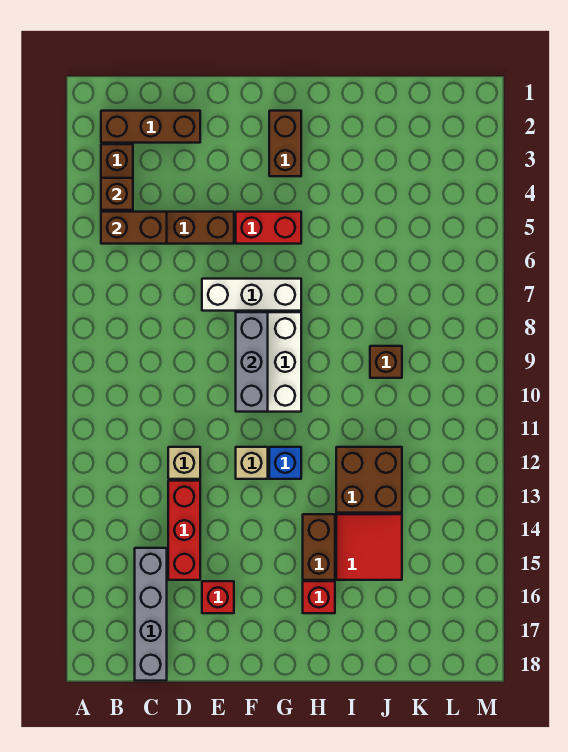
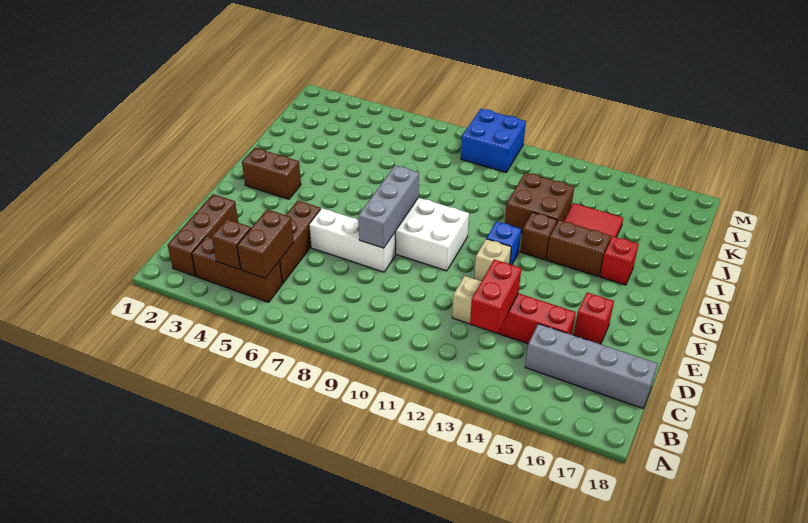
white 1x3 brick [202,279,301,311] -> white 1x3 brick turned to [309,208,396,272]
red 1x2 brick [236,212,301,244] -> red 1x2 brick moved to [470,259,521,333]
grey 1x3 brick [236,312,268,412] -> grey 1x3 brick turned to [358,165,419,248]
brown 1x1 brick [370,346,402,378] -> brown 1x1 brick moved to [520,212,557,260]
none -> blue 2x2 brick [461,109,526,172]

